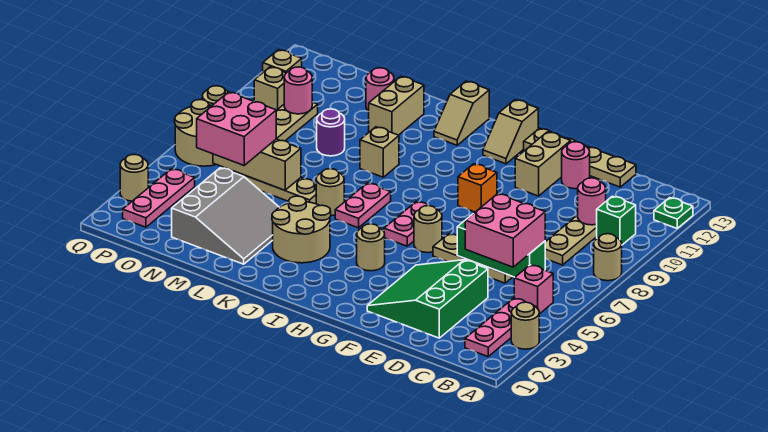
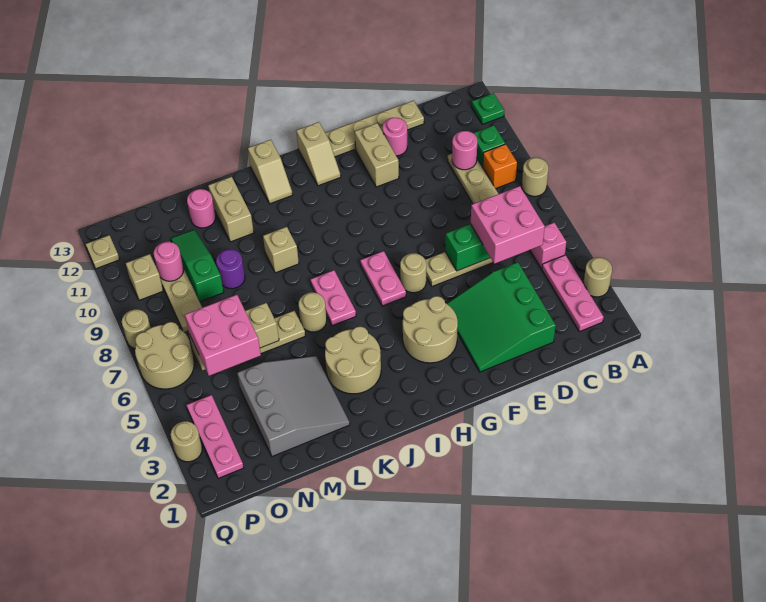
orange 1x1 brick [458,164,497,212] -> orange 1x1 brick moved to [483,144,517,189]
tan 1x1 round brick [357,224,385,271] -> tan 2x2 round brick [403,296,458,363]
none -> green 1x3 slope [171,230,224,302]

